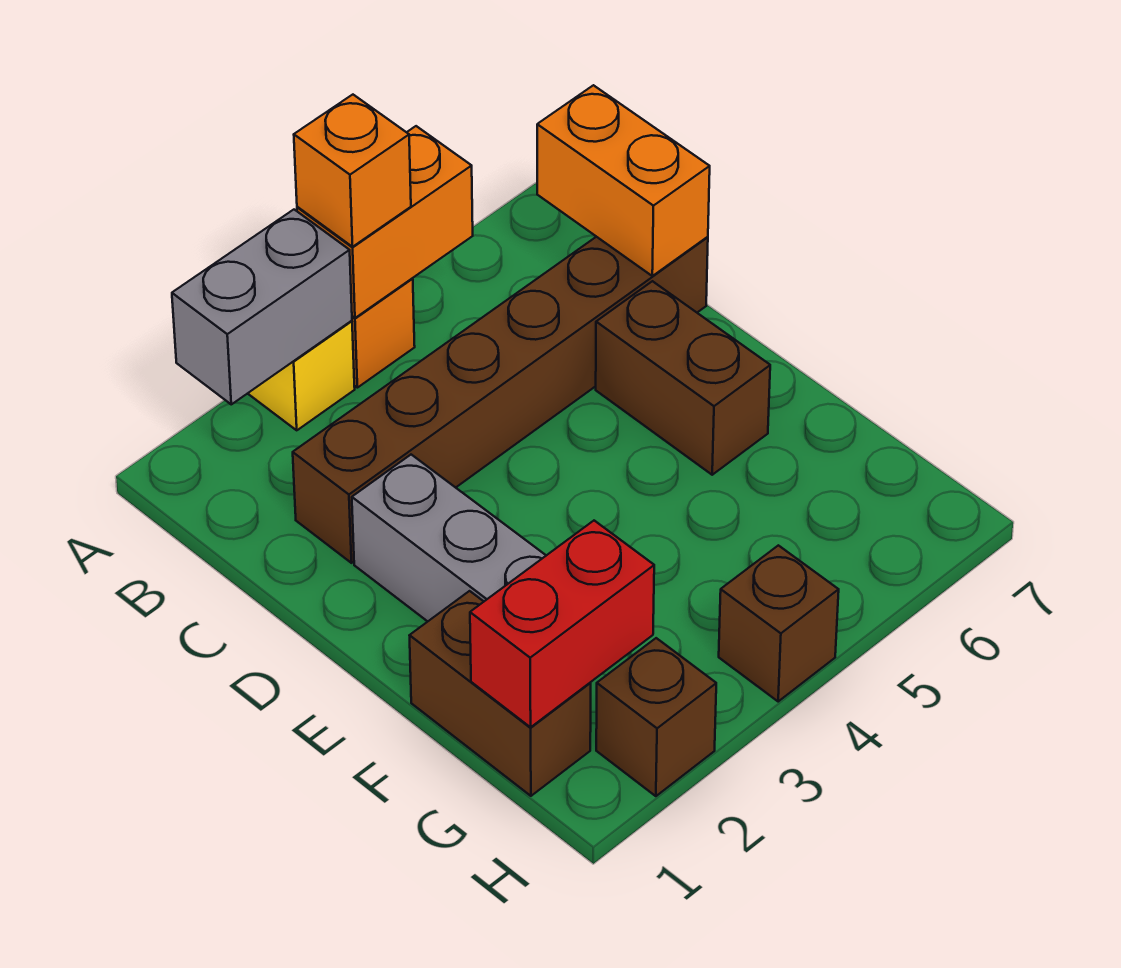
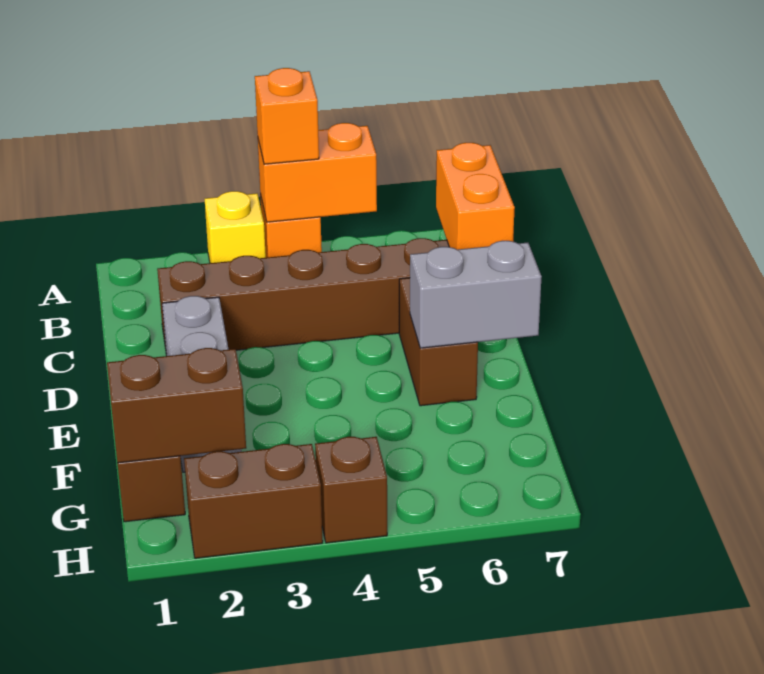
grey 1x2 brick [172,210,352,404] -> grey 1x2 brick moved to [410,241,542,348]
red 1x2 brick [470,521,654,727] -> brown 1x2 brick [107,348,246,463]
brown 1x1 brick [596,638,716,796] -> brown 1x2 brick [184,444,323,558]

